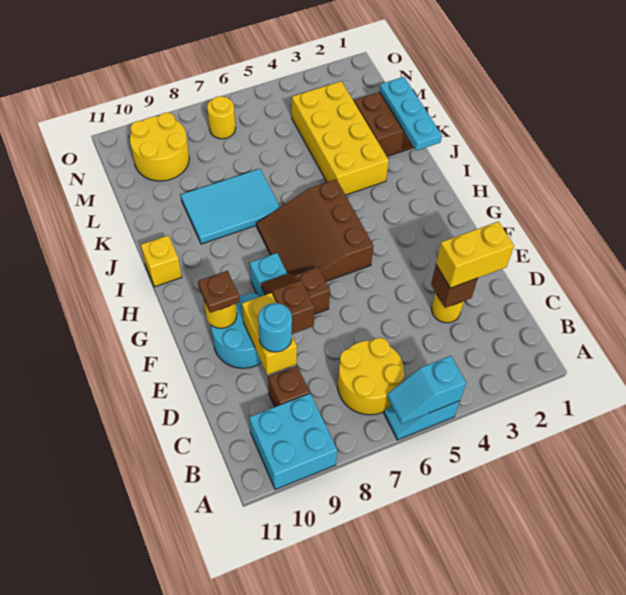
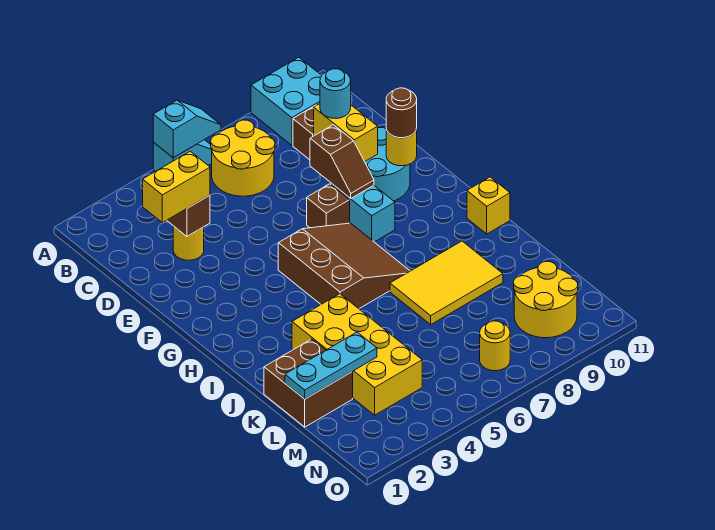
brown 1x1 plate [198,271,240,313] -> brown 1x1 round brick [386,88,417,138]
cyan 1x3 plate [379,77,442,151] -> cyan 1x3 plate turned to [285,332,377,399]
cyan 2x3 tile [181,169,280,244] -> yellow 2x3 tile [390,241,503,324]

